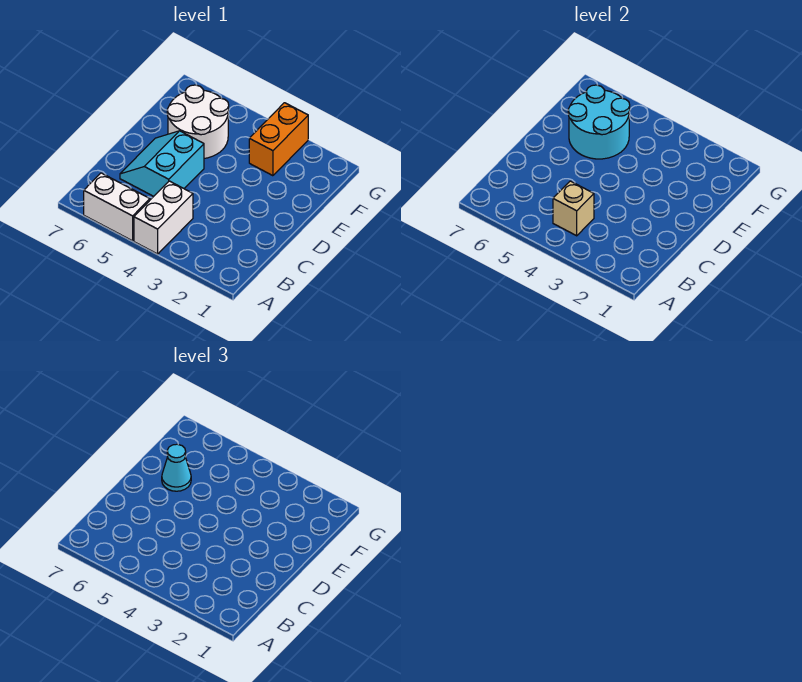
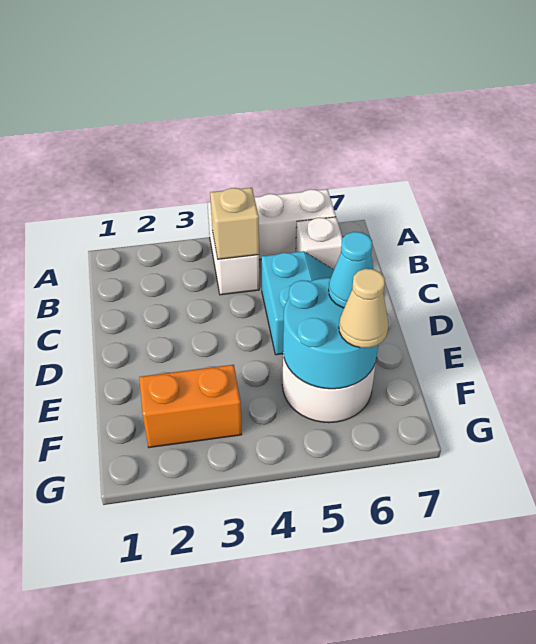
none -> white 1x1 brick [296,217,342,270]
orange 1x2 brick [249,103,308,176] -> orange 1x2 brick turned to [139,365,242,447]
none -> tan 1x1 cone [339,269,388,348]

